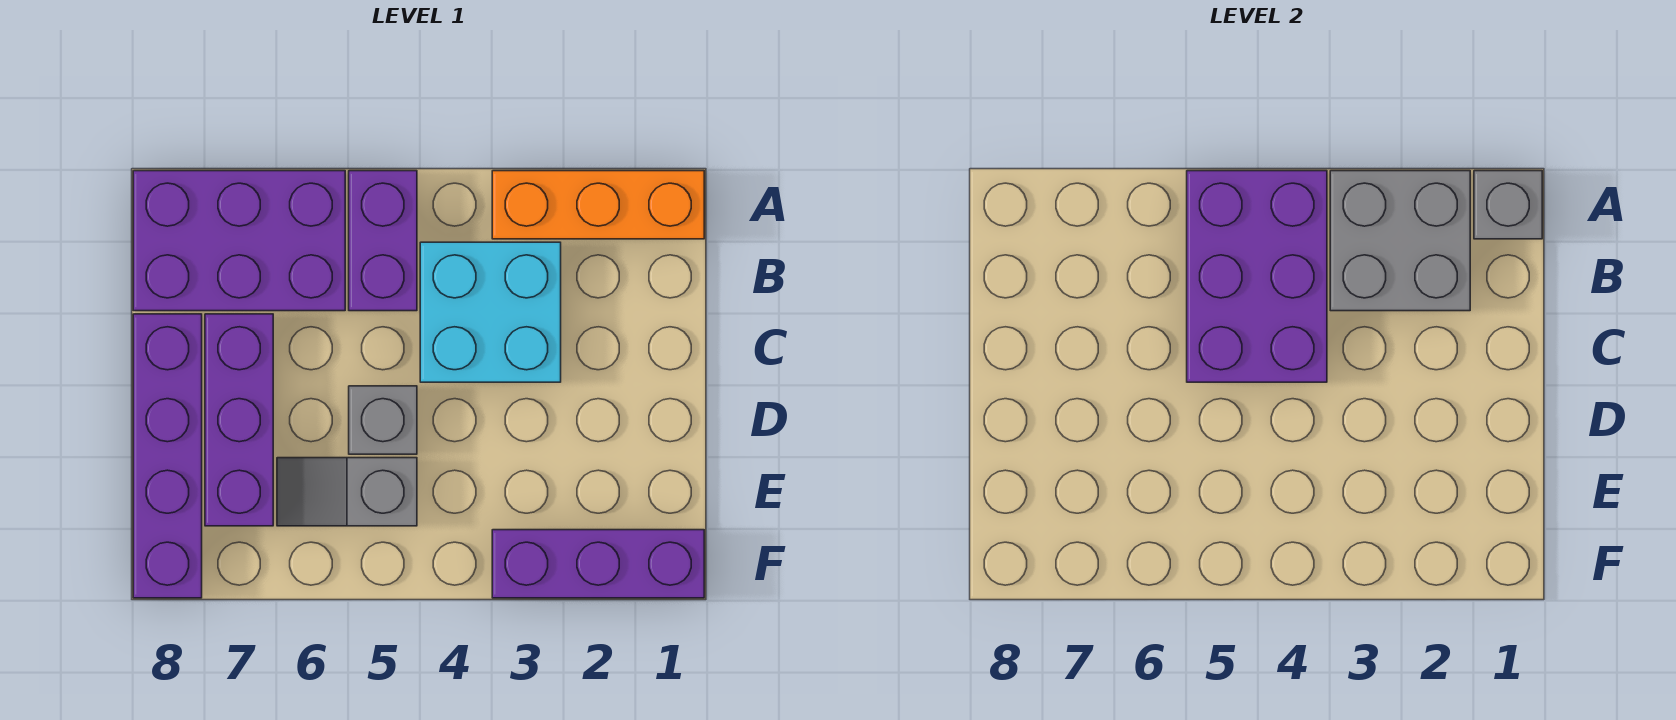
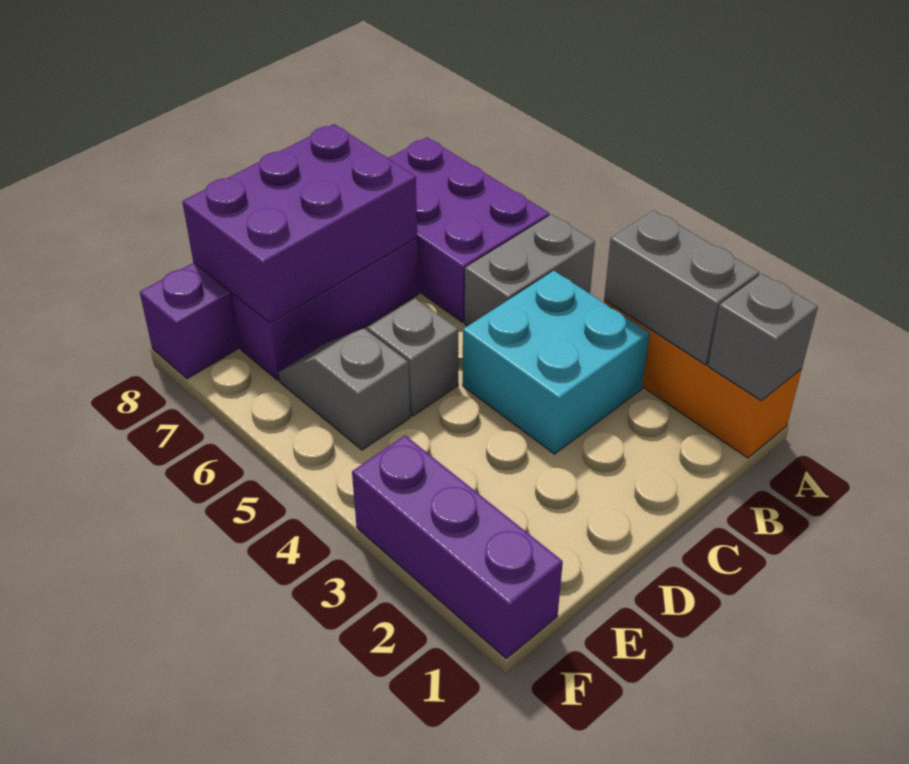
grey 2x2 brick [1330,171,1470,311] -> grey 1x2 brick [604,210,759,364]
purple 2x3 brick [1187,171,1327,382] -> purple 2x3 brick moved to [182,124,417,323]
purple 1x2 brick [349,171,417,311] -> grey 1x2 brick [465,214,595,326]

